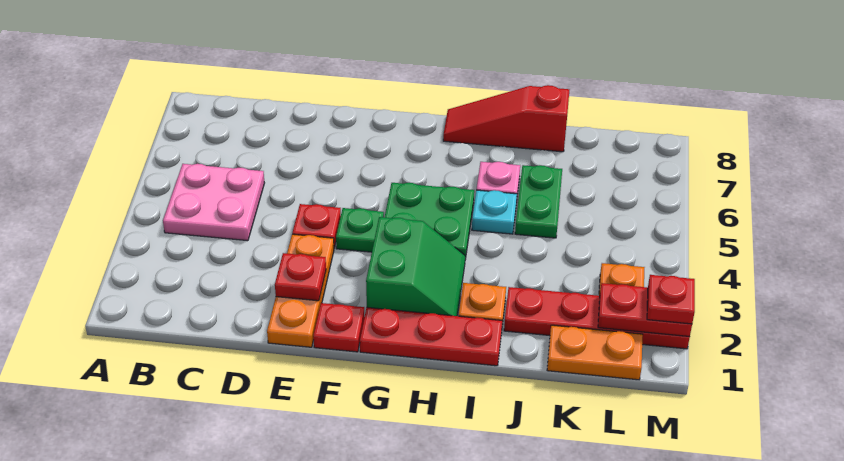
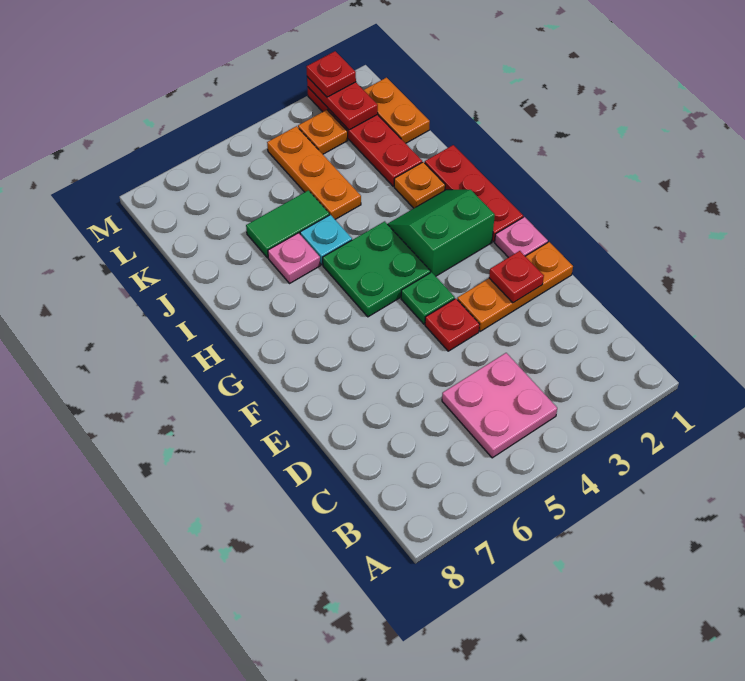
red 1x1 plate [313,303,364,352] -> pink 1x1 plate [495,217,548,258]
red 1x3 slope [443,85,569,152] -> none
none -> orange 1x3 plate [267,126,361,219]
green 1x2 plate [515,165,562,238] -> green 1x2 tile [246,190,329,258]

